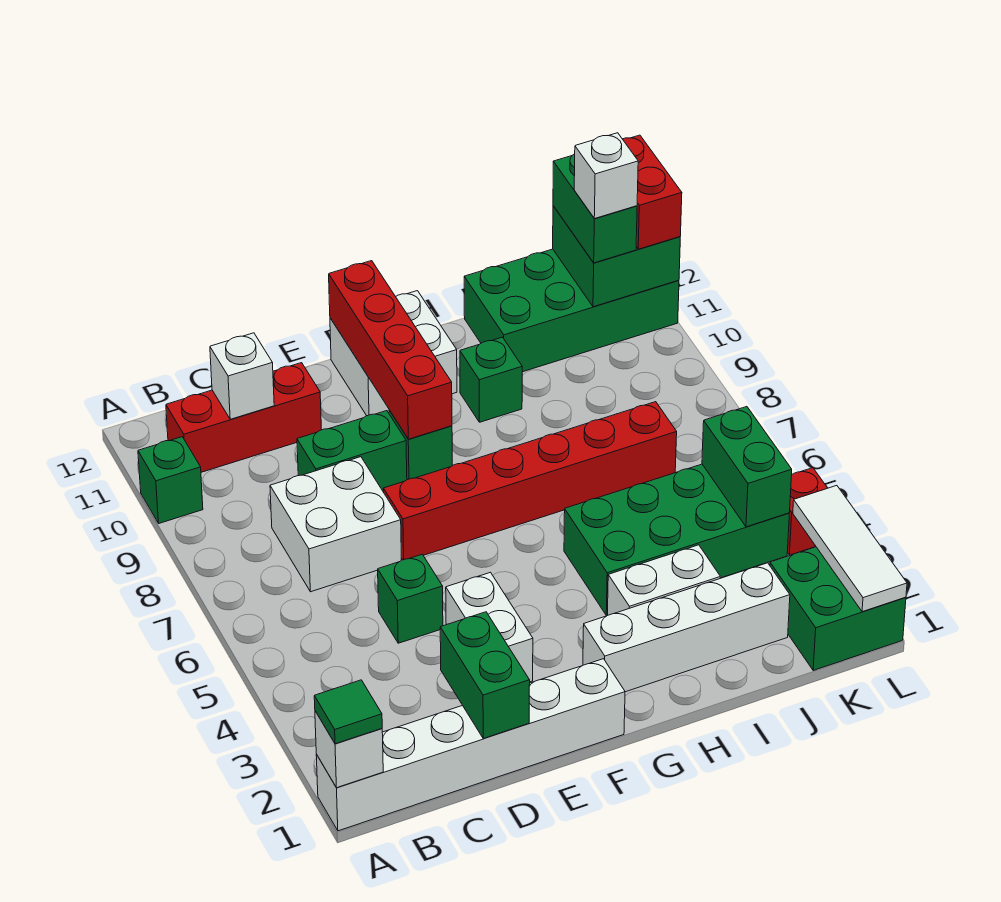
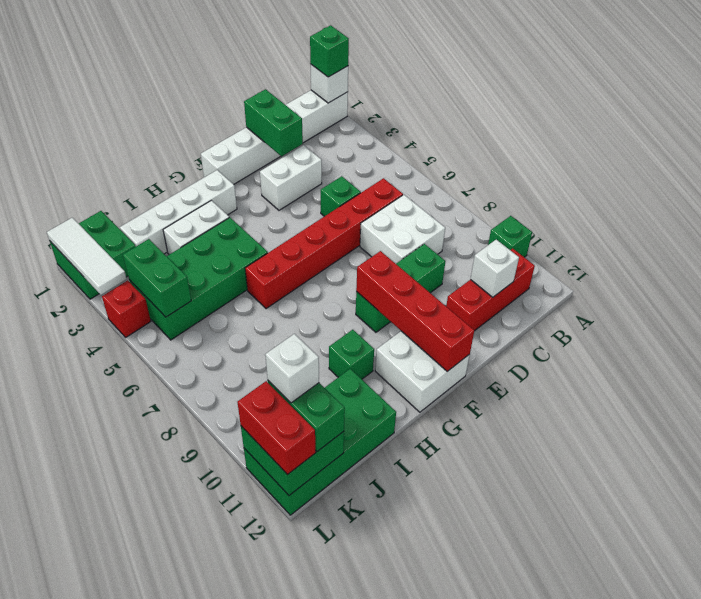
green 1x1 tile [314,680,382,744] -> green 1x1 brick [310,25,349,77]
white 1x2 brick [446,572,533,682] -> white 1x2 brick turned to [260,145,322,210]
red 1x6 brick [383,402,677,560] -> red 1x6 brick moved to [245,178,403,309]

